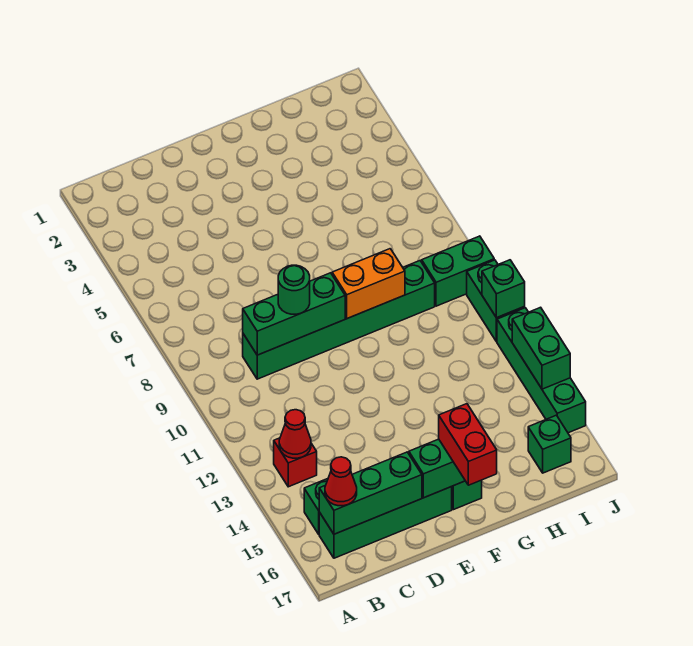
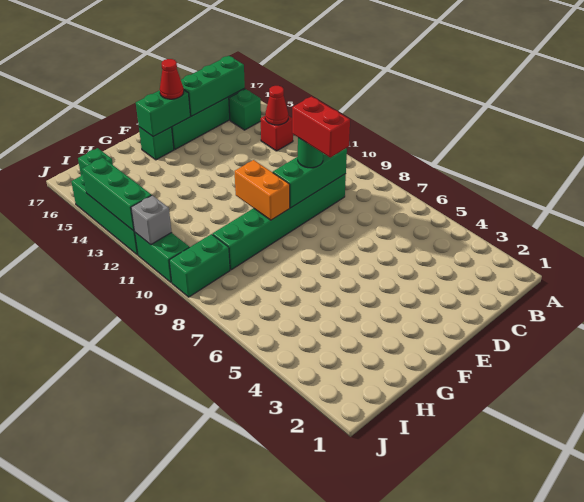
red 1x1 cone [325,457,357,506] -> red 1x1 cone moved to [160,59,184,99]
orange 1x2 brick [332,249,405,319] -> orange 1x2 brick turned to [235,160,290,220]
red 1x2 brick [439,404,497,485] -> red 1x2 brick moved to [292,96,350,157]
green 1x1 brick [482,260,525,318] -> grey 1x1 brick [131,195,172,245]
green 1x2 brick [512,307,570,389] -> green 1x3 brick [82,158,152,231]

